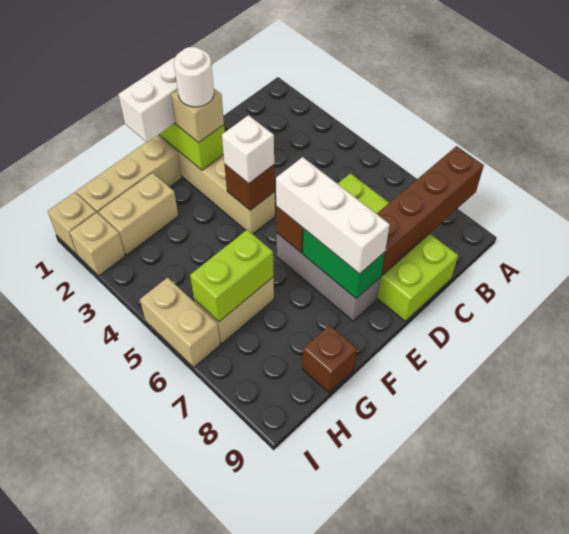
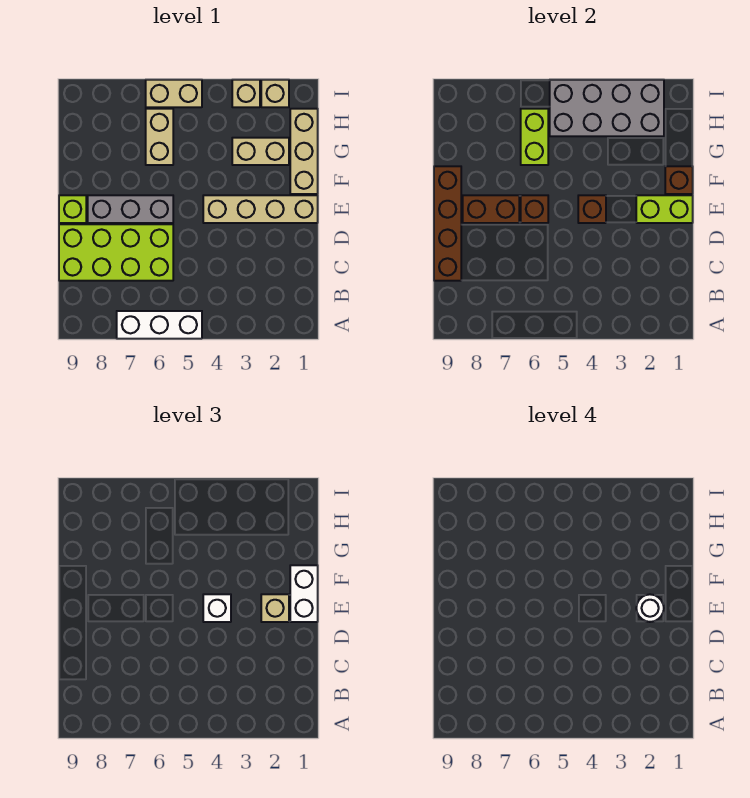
brown 1x4 brick [377,146,484,276] -> brown 1x4 brick moved to [434,166,461,281]
white 1x3 brick [276,157,390,274] -> white 1x3 brick moved to [117,311,202,339]
green 1x2 brick [303,229,385,299] -> brown 1x2 brick [463,195,519,223]
none -> lime 1x1 brick [59,195,86,223]
tan 1x2 brick [99,173,178,255] -> tan 1x2 brick turned to [232,138,289,165]
brown 1x1 brick [303,325,357,393] -> brown 1x1 brick moved to [665,166,693,194]
none -> grey 2x4 brick [550,80,664,136]
tan 1x1 brick [48,192,96,255] -> tan 1x1 brick moved to [232,80,260,107]

